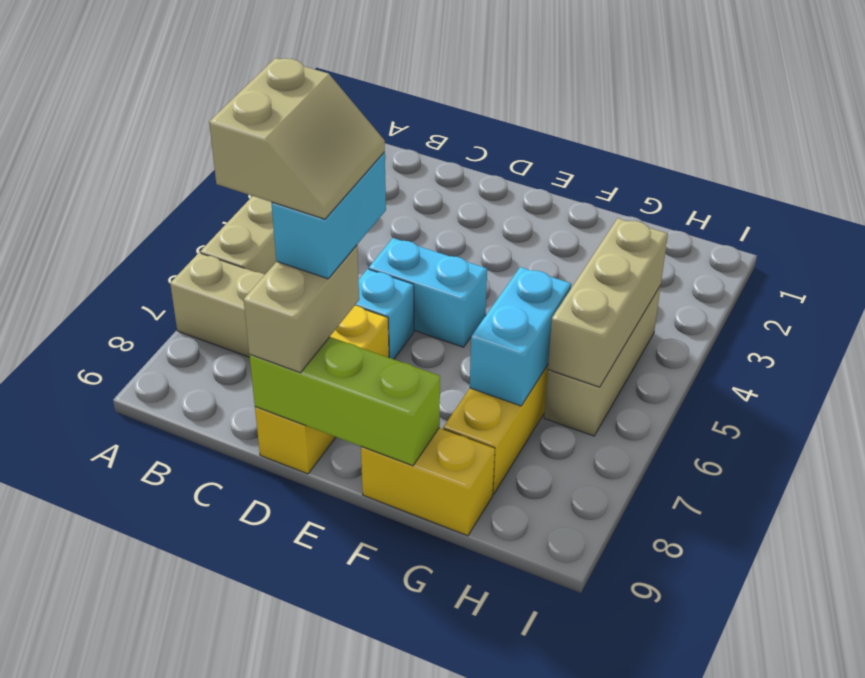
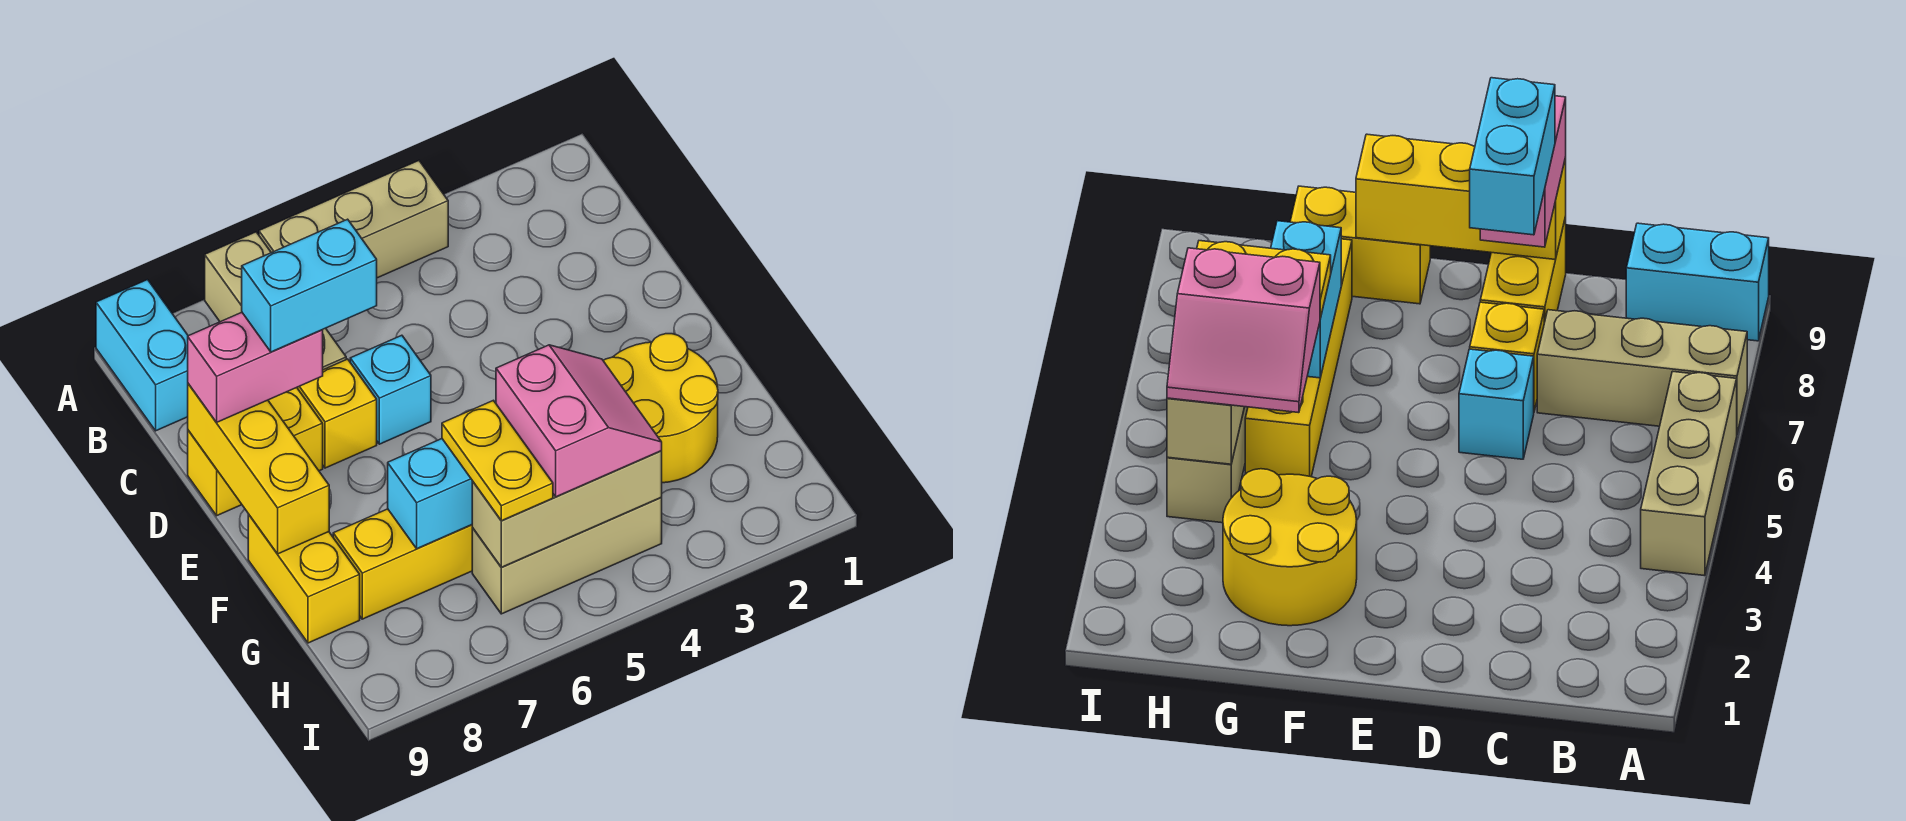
tan 2x2 slope [209,58,385,219] -> none
cyan 1x2 brick [369,238,487,347] -> cyan 1x2 brick moved to [96,280,188,431]
tan 1x2 brick [244,245,359,373] -> pink 1x2 brick [188,312,323,423]
lime 1x3 brick [249,337,440,466] -> yellow 1x3 brick [188,384,329,554]
none -> yellow 2x2 round brick [603,334,718,483]
none -> pink 2x2 slope [496,345,662,497]
none -> yellow 1x2 plate [442,400,553,521]

